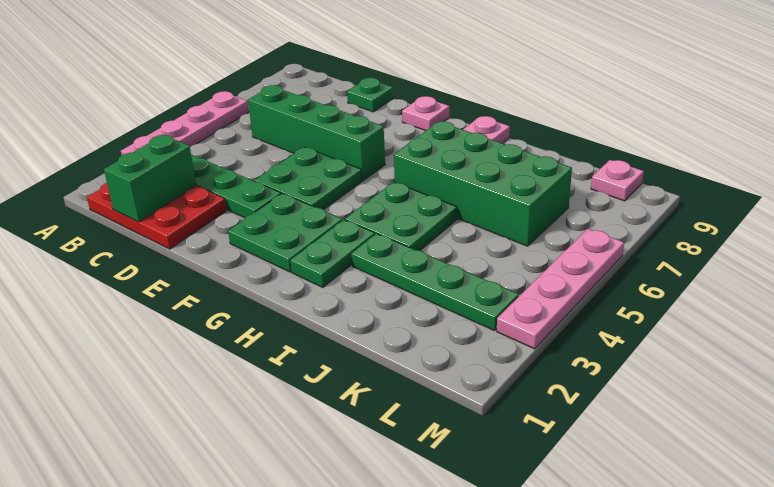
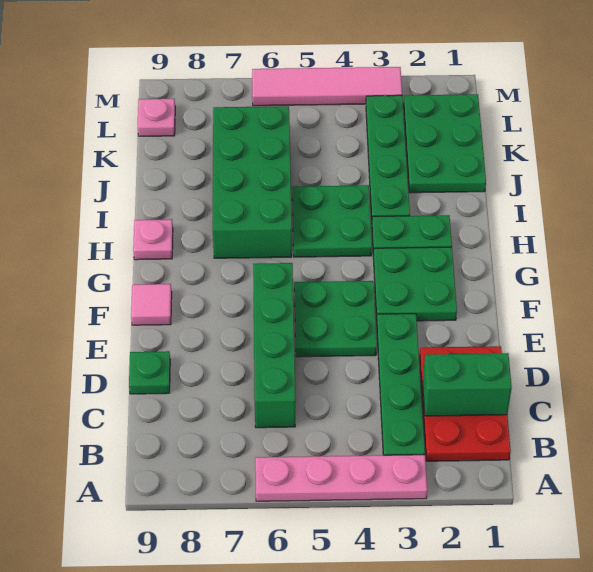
pink 1x1 plate [402,96,449,131] -> pink 1x1 tile [131,284,172,325]
none -> green 2x3 plate [404,94,486,193]
pink 1x4 plate [497,229,624,349] -> pink 1x4 tile [252,67,402,106]

